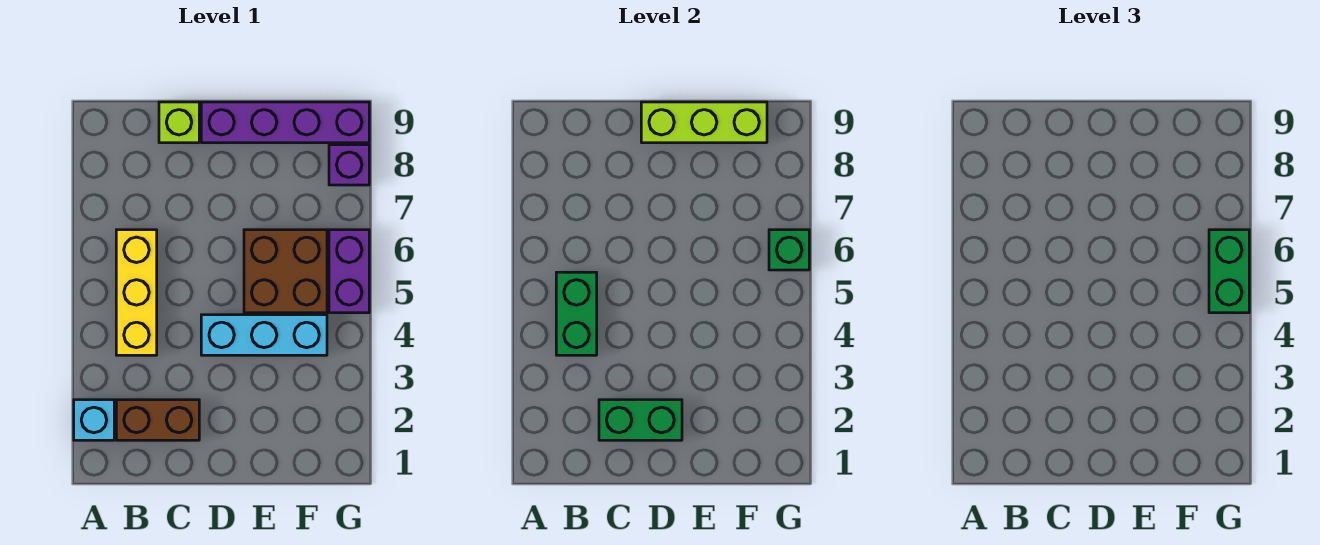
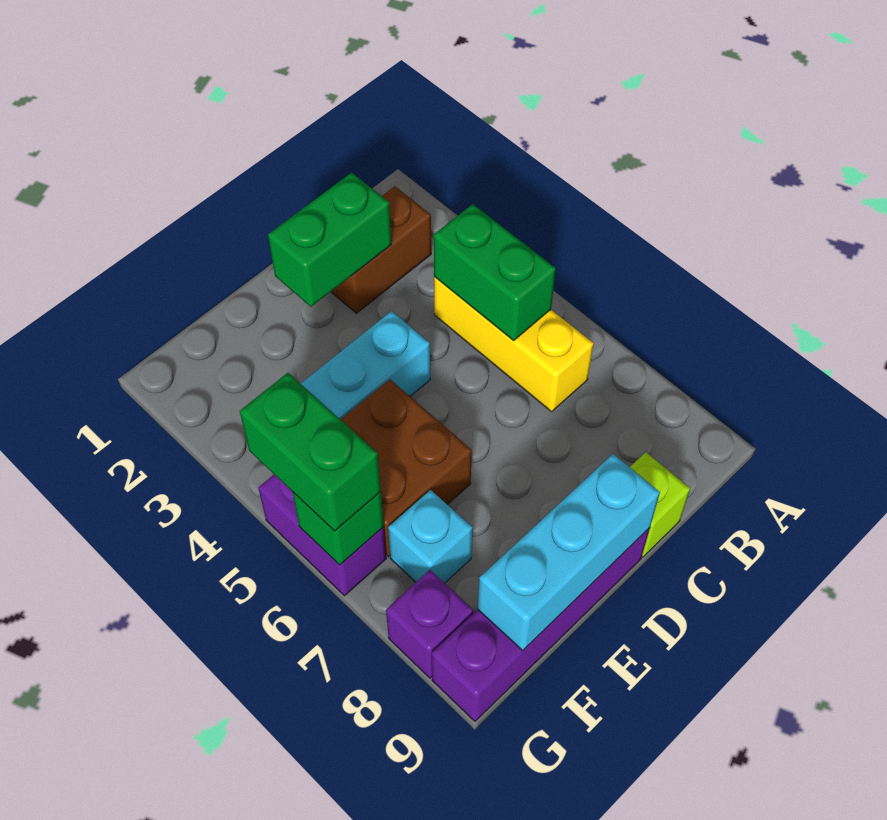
cyan 1x1 brick [74,400,114,440] -> cyan 1x1 brick moved to [388,490,473,583]
lime 1x3 brick [641,102,767,143] -> cyan 1x3 brick [478,454,660,650]

